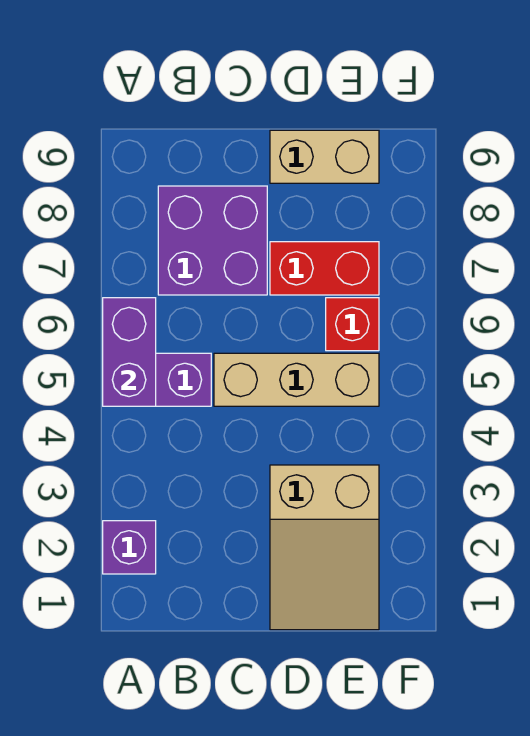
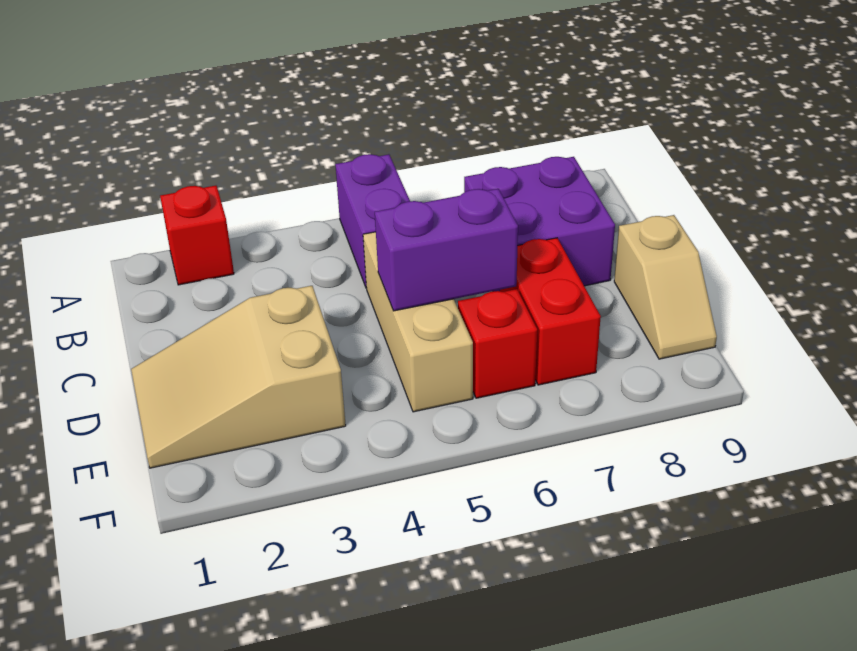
purple 1x1 brick [103,521,156,574] -> red 1x1 brick [160,186,234,285]
purple 1x2 brick [103,298,156,406] -> purple 1x2 brick moved to [375,189,518,311]
tan 1x2 brick [270,130,379,183] -> tan 1x2 slope [614,215,717,359]

